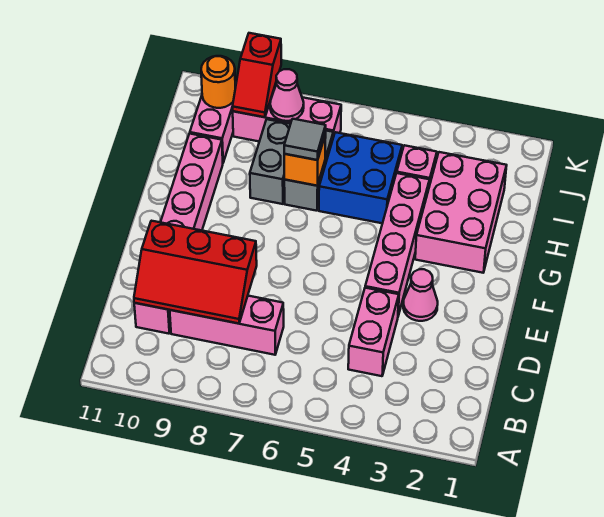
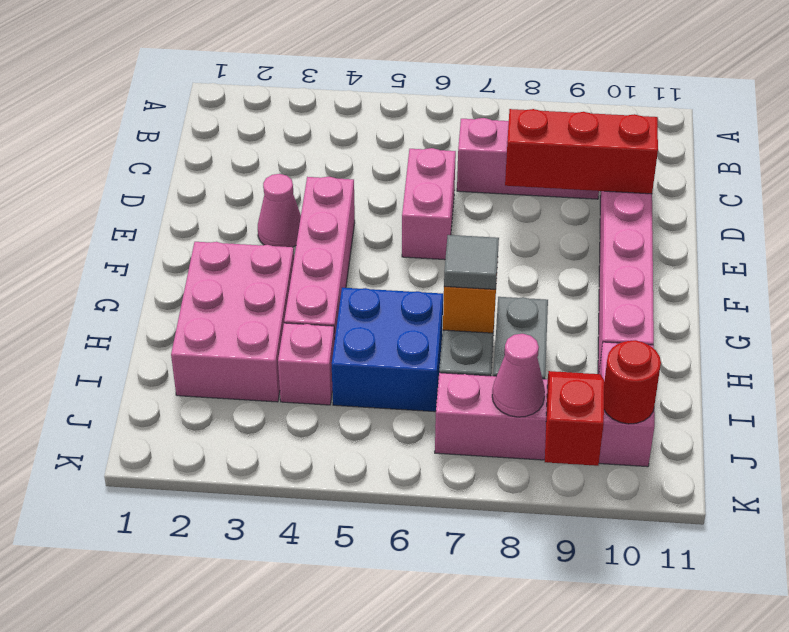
pink 1x2 brick [348,288,399,376] -> pink 1x2 brick moved to [402,148,456,260]
orange 1x1 round brick [201,56,235,108] -> red 1x1 round brick [604,340,661,424]

